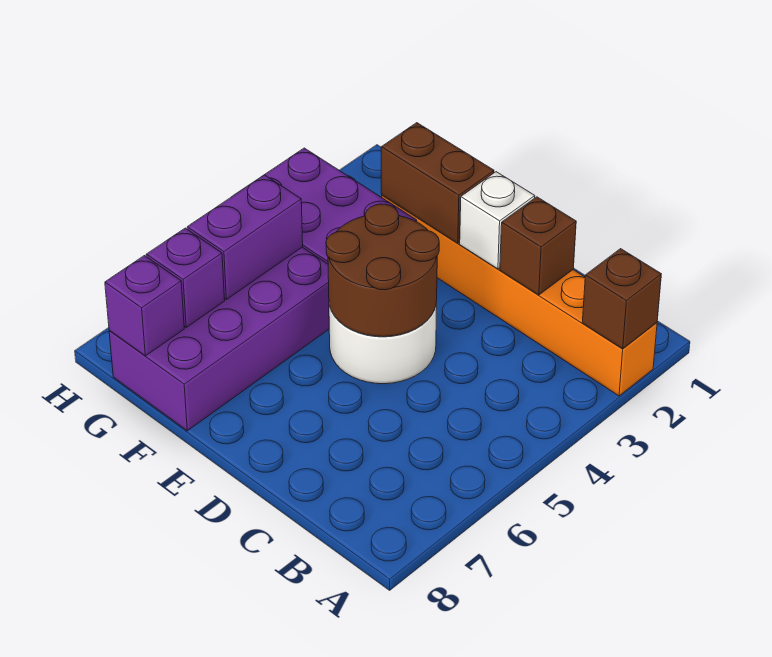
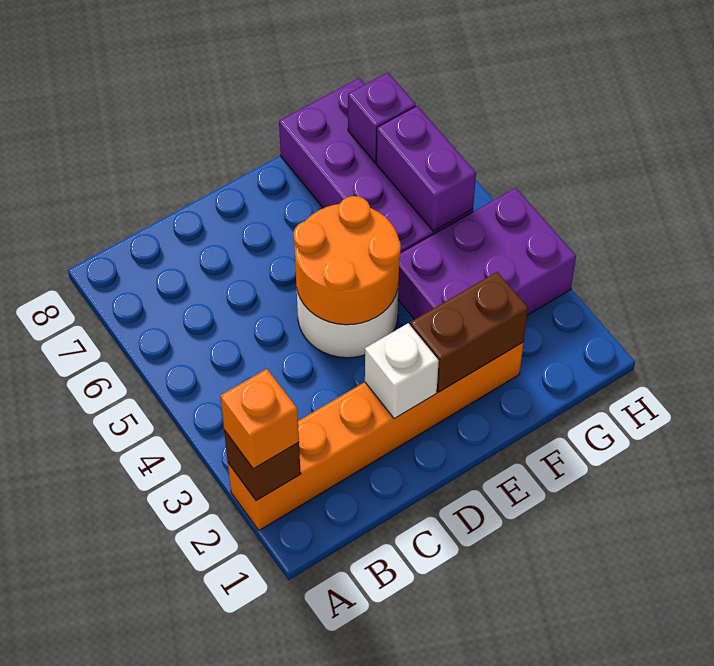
none -> orange 1x1 brick [220,369,299,469]
brown 1x1 brick [500,197,576,295] -> none
brown 2x2 round brick [326,204,439,337] -> orange 2x2 round brick [294,196,401,325]
purple 1x1 brick [105,256,184,356] -> none

